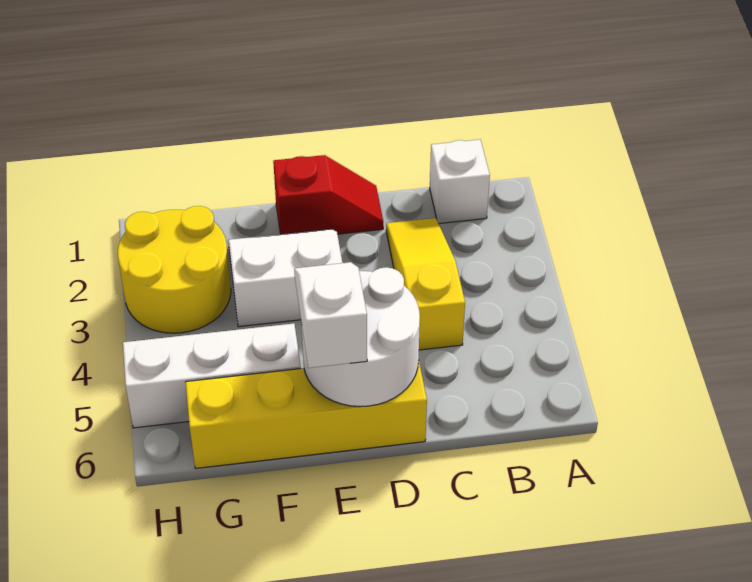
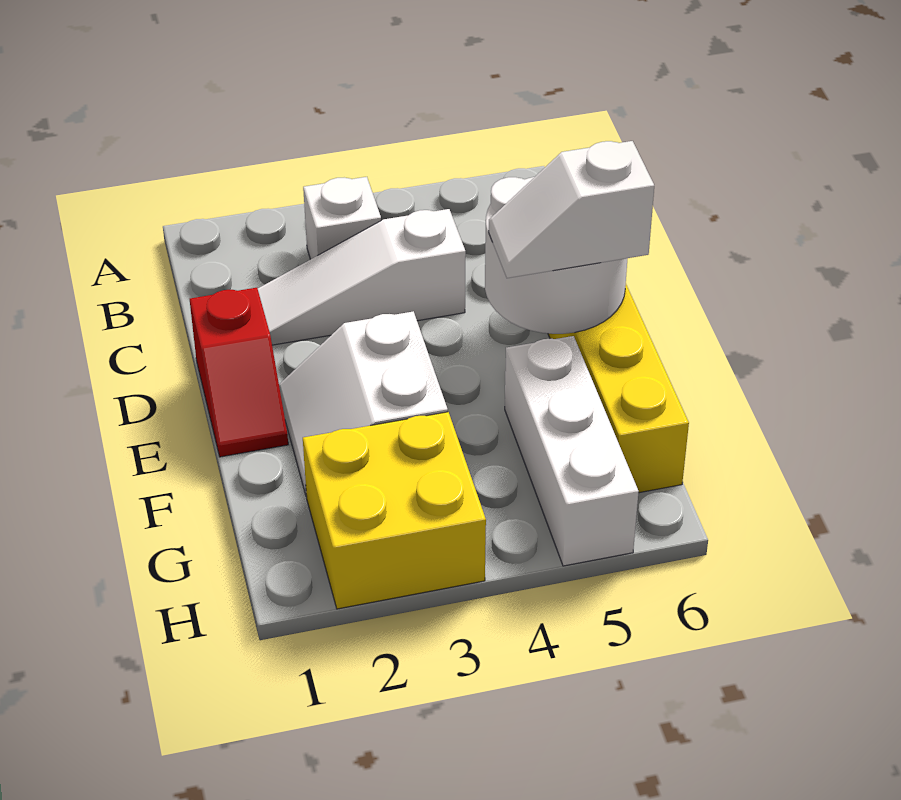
white 1x1 brick [430,139,490,224] -> white 1x1 brick moved to [303,177,381,259]
yellow 1x3 slope [386,218,465,350] -> white 1x3 slope [258,209,466,345]
red 1x2 slope [273,155,383,234] -> red 1x2 slope turned to [190,288,288,457]
yellow 2x2 round brick [118,206,231,333] -> yellow 2x2 brick [303,412,486,609]

